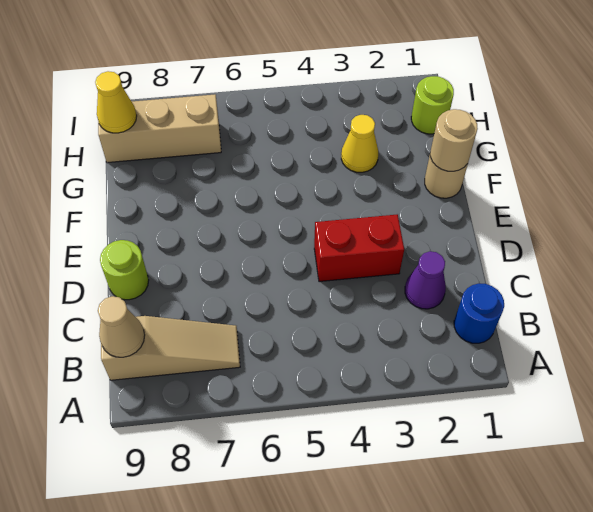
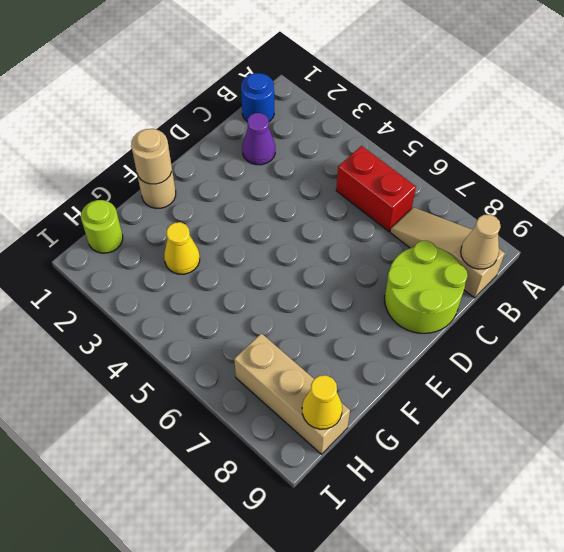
red 1x2 brick [314,214,404,282] -> red 1x2 brick moved to [336,146,416,231]
lime 1x1 round brick [100,240,149,300] -> lime 2x2 round brick [385,241,467,333]

